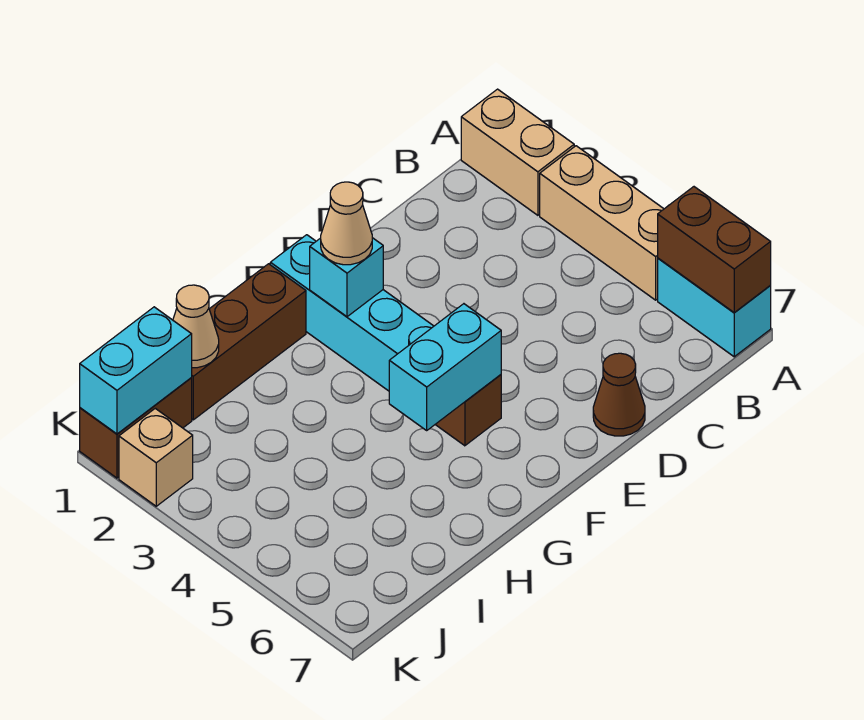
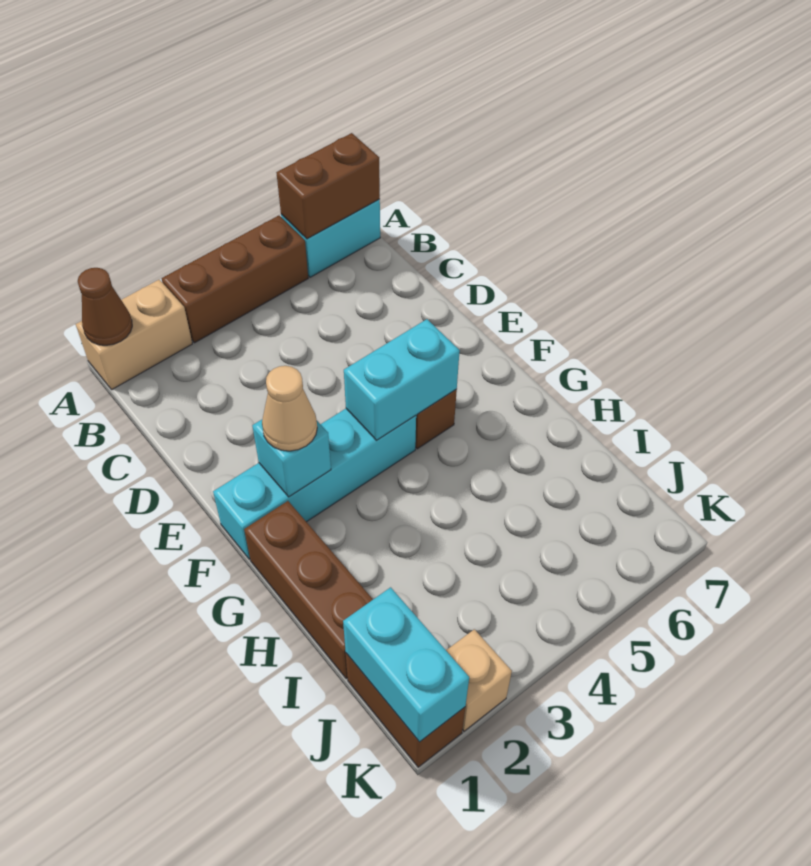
tan 1x3 brick [540,146,663,300] -> brown 1x3 brick [162,215,308,343]
brown 1x1 cone [593,353,645,436] -> brown 1x1 cone moved to [78,268,132,345]
cyan 1x2 brick [389,304,501,430] -> cyan 1x2 brick turned to [344,319,460,440]
tan 1x1 cone [173,285,219,368] -> none

